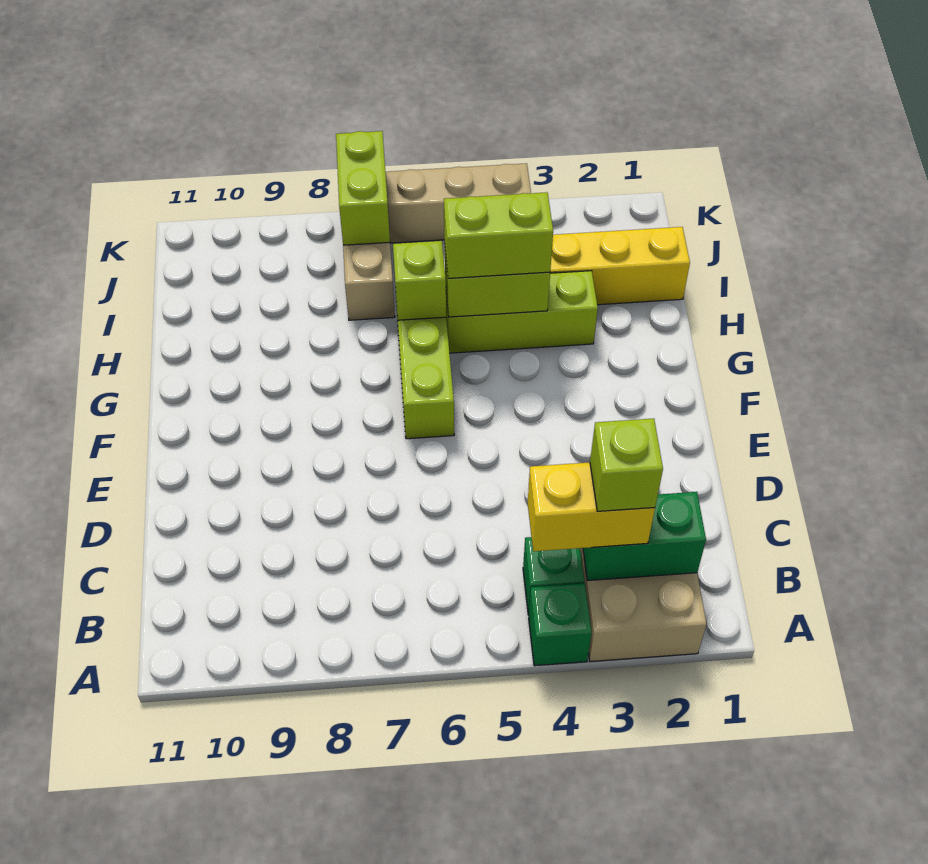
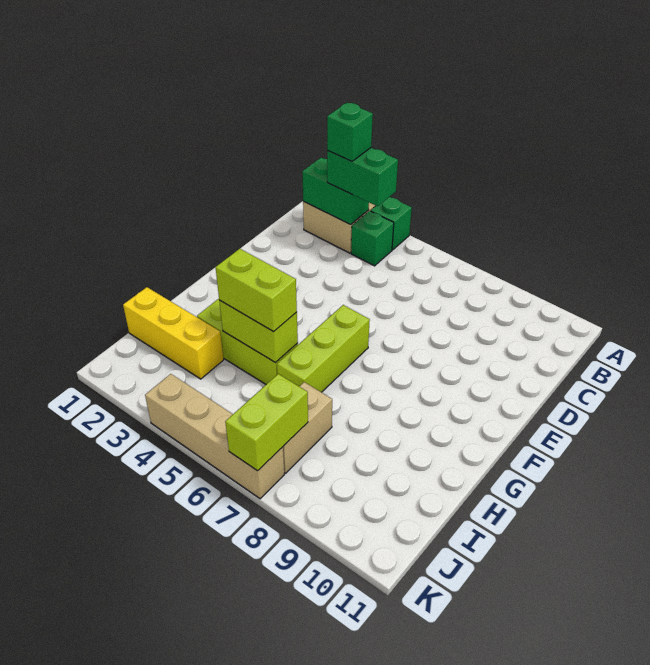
yellow 1x2 brick [528,462,655,551] -> green 1x2 brick [327,148,398,206]
lime 1x1 brick [590,419,663,511] -> green 1x1 brick [327,103,373,161]
lime 1x1 brick [393,241,446,320] -> none

